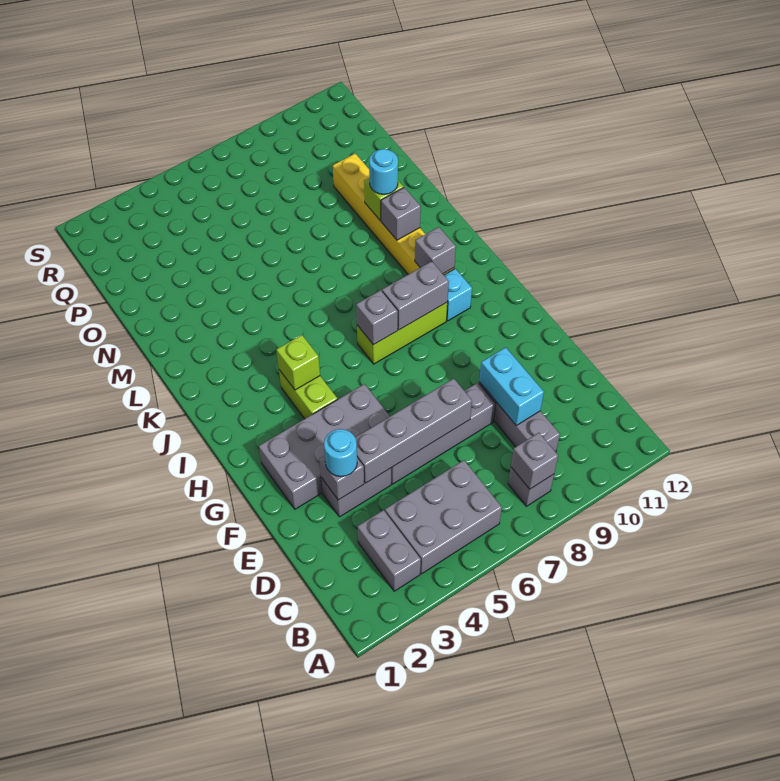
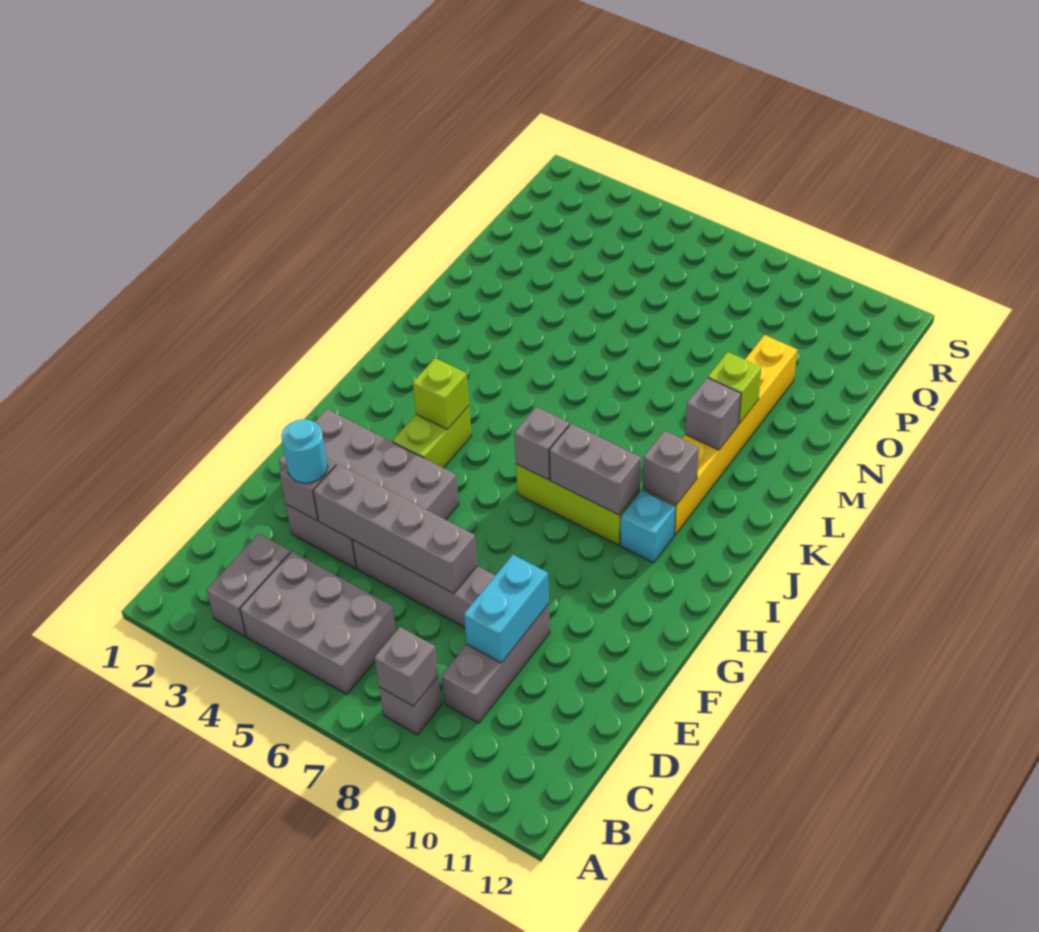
cyan 1x1 round brick [369,149,398,194] -> none

